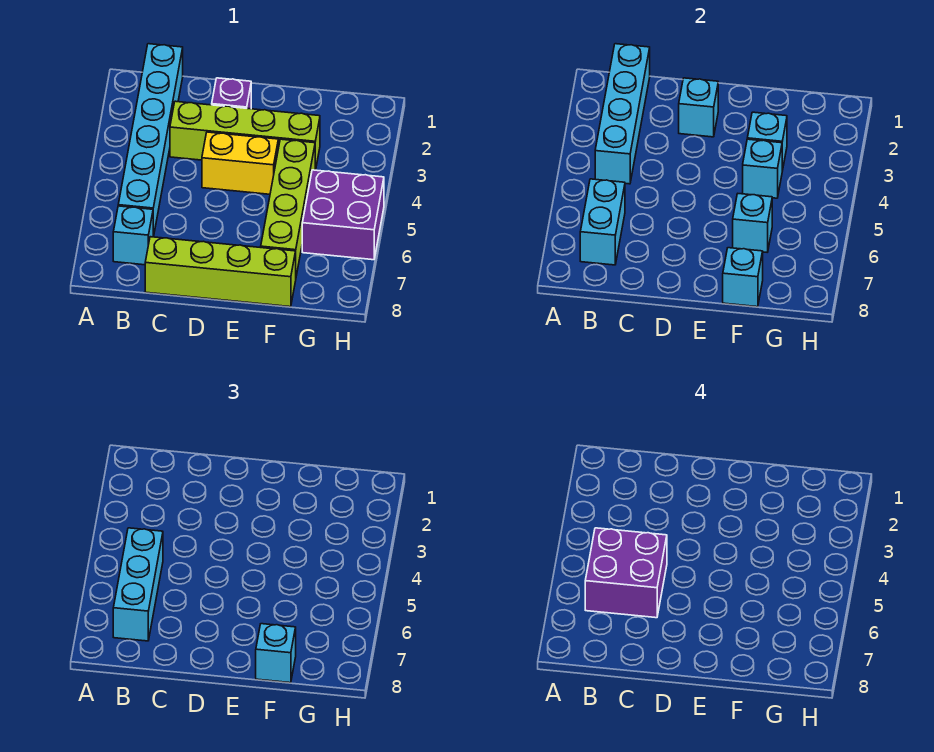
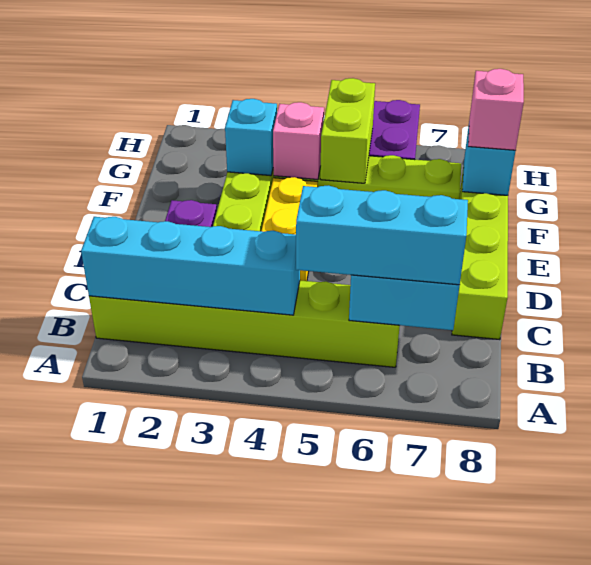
cyan 1x6 brick [118,44,183,237] -> lime 1x6 brick [89,280,400,367]
purple 2x2 brick [585,528,667,618] -> none
cyan 1x1 brick [113,206,153,265] -> none
cyan 1x1 brick [679,78,718,137] -> none
cyan 1x1 brick [743,139,782,198] -> pink 1x1 brick [273,102,324,179]
none -> lime 1x2 brick [320,78,375,183]
cyan 1x1 brick [733,194,772,252] -> none
cyan 1x1 brick [256,624,296,683] -> pink 1x1 brick [468,69,524,150]

